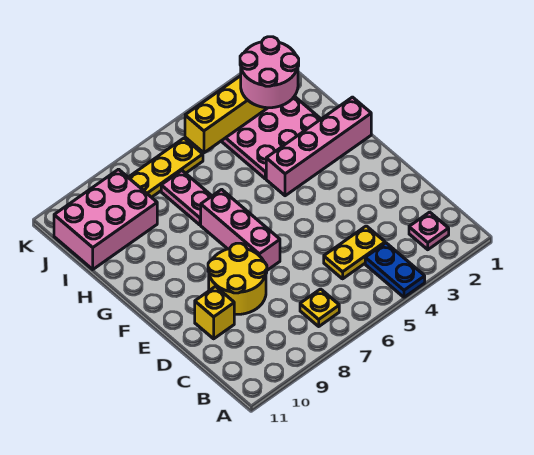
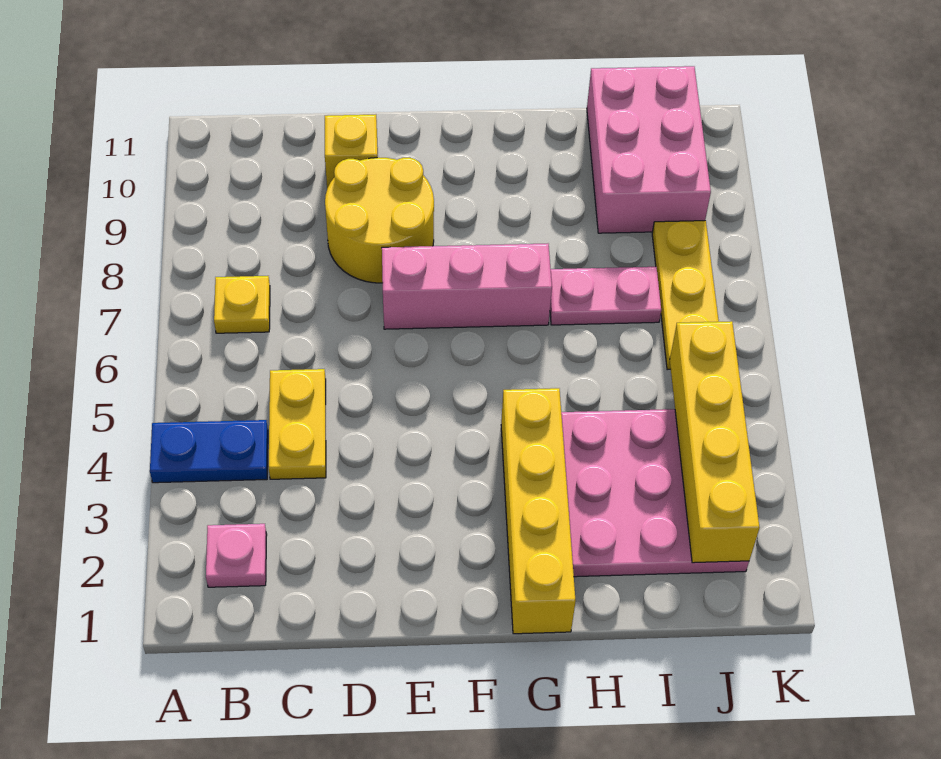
pink 1x4 brick [266,97,371,196] -> yellow 1x4 brick [501,388,576,634]
pink 2x2 round brick [240,37,299,108] -> none

